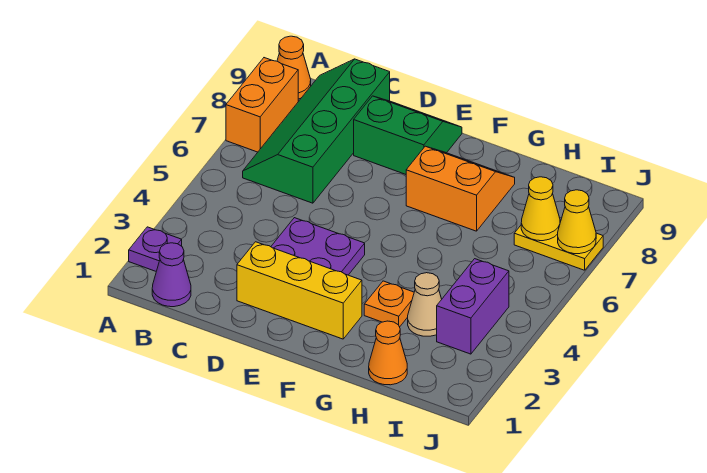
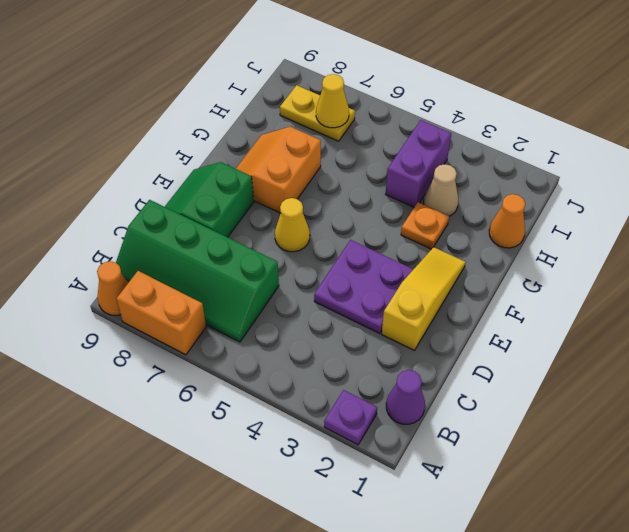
yellow 1x3 brick [237,242,362,339] -> yellow 1x3 slope [382,247,466,351]
purple 1x2 brick [437,259,509,354] -> purple 1x2 brick turned to [386,120,451,207]
yellow 1x2 plate [514,220,603,270] -> yellow 1x2 plate turned to [280,85,355,141]
yellow 1x1 cone [558,190,596,254] -> yellow 1x1 cone moved to [275,198,310,252]

